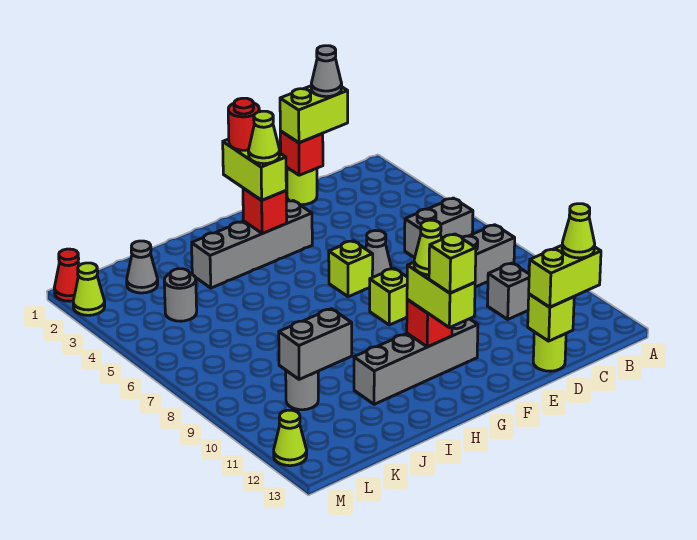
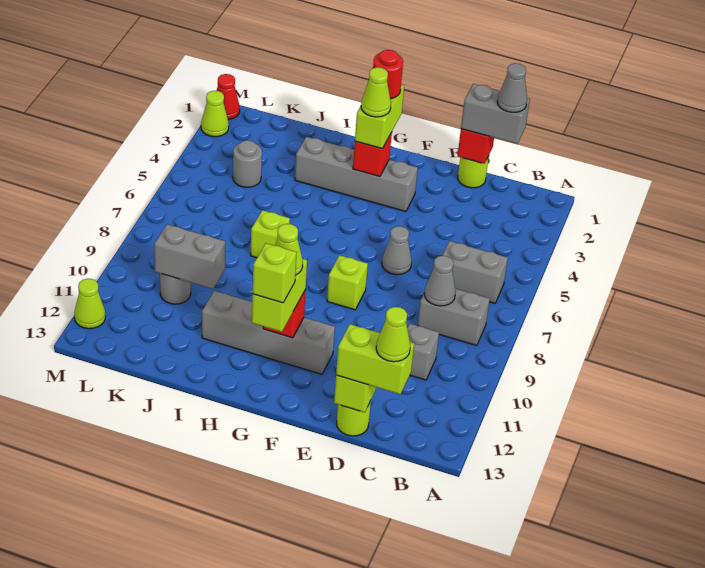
lime 1x2 brick [280,86,348,143] -> grey 1x2 brick [461,84,530,144]
lime 1x1 brick [329,241,373,297] -> lime 1x1 brick moved to [251,210,290,258]
grey 1x1 cone [127,241,158,293] -> grey 1x1 cone moved to [424,256,456,306]

